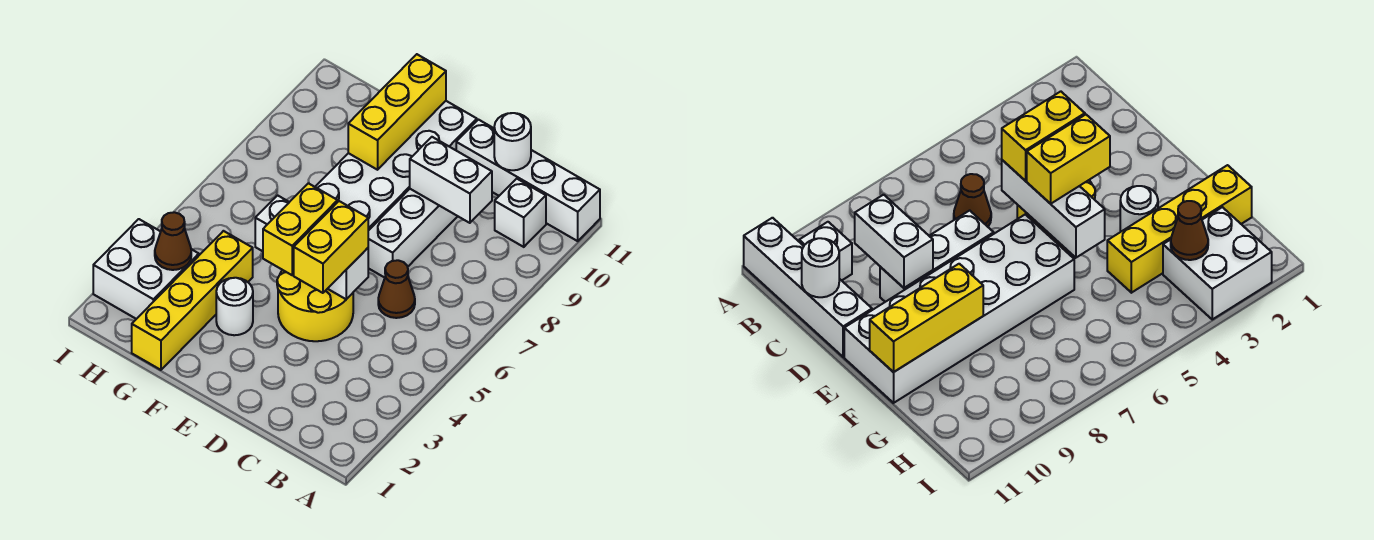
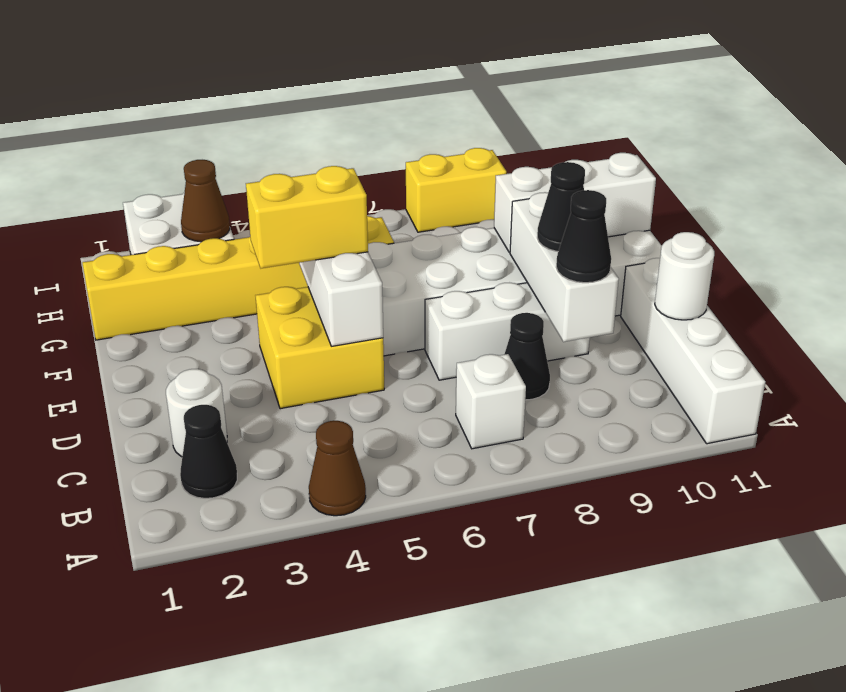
none -> black 1x1 cone [180,405,237,498]
white 1x1 brick [495,179,546,247] -> white 1x1 brick moved to [456,354,526,449]
brown 1x1 cone [378,260,415,318] -> brown 1x1 cone moved to [309,421,366,516]
none -> black 1x1 cone [504,313,550,400]
white 1x2 brick [410,137,492,223] -> white 1x3 brick [510,192,619,342]
none -> black 1x1 cone [556,190,611,283]
yellow 2x2 round brick [277,270,353,341] -> yellow 2x2 brick [255,287,384,409]
yellow 1x2 brick [294,201,368,293] -> yellow 1x2 brick moved to [406,148,506,232]
none -> black 1x1 cone [537,162,585,252]
white 1x1 round brick [216,278,253,335] -> white 1x1 round brick moved to [166,369,227,457]
yellow 1x3 brick [348,54,446,170] -> white 1x3 brick [494,153,656,253]
yellow 1x4 brick [132,231,253,370] -> yellow 1x6 brick [82,216,394,340]

